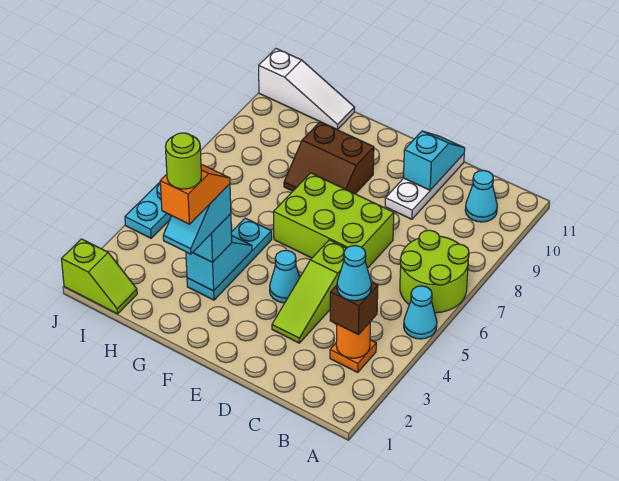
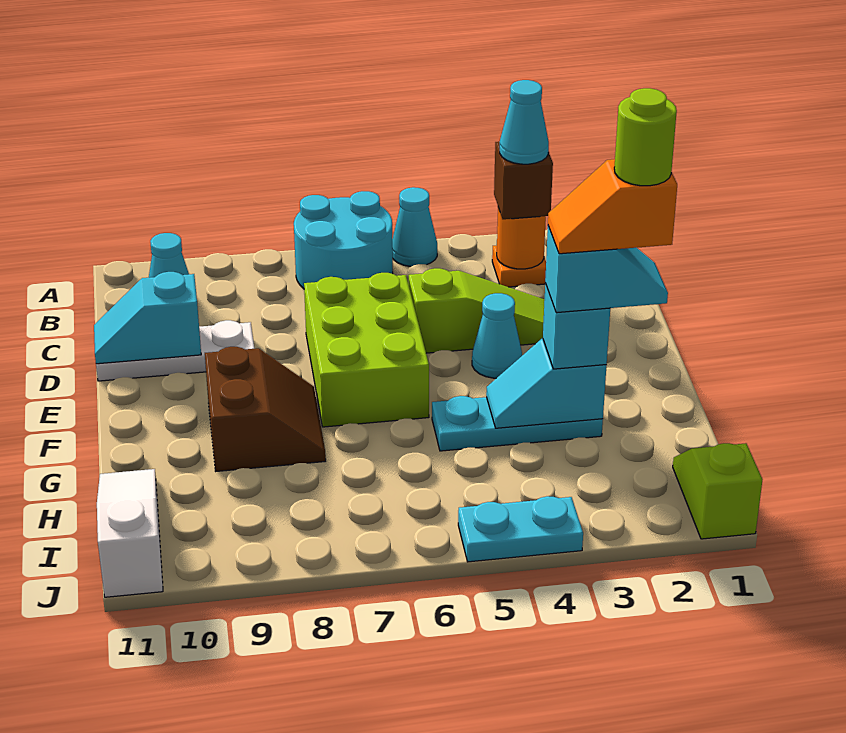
lime 2x2 round brick [400,230,469,313] -> cyan 2x2 round brick [294,191,393,289]

